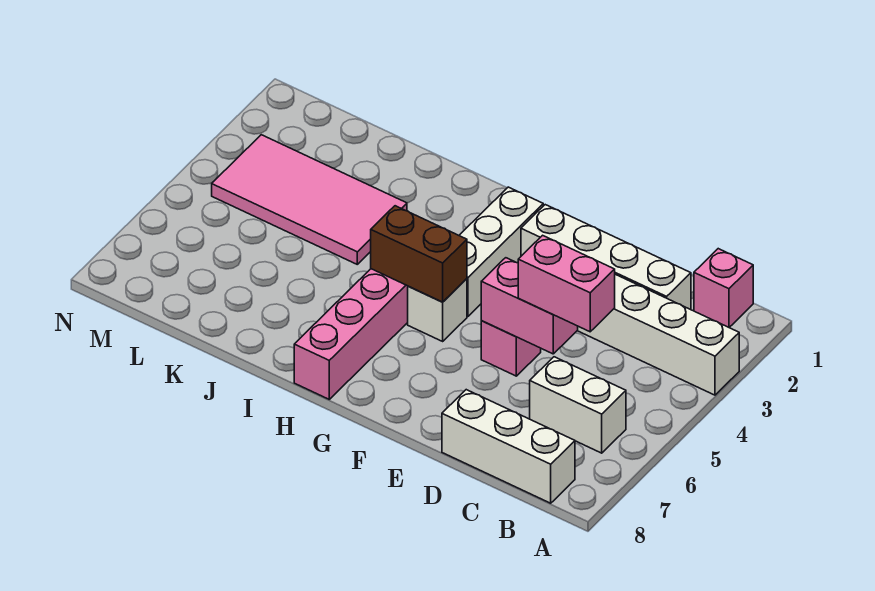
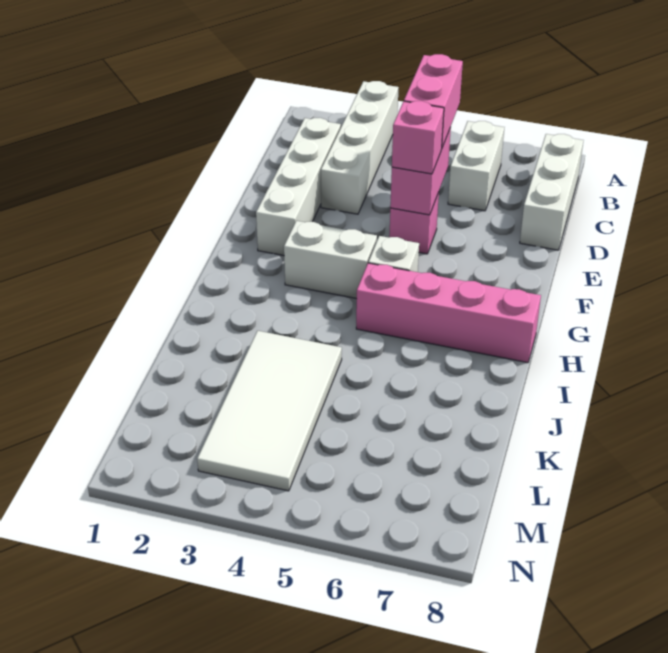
pink 1x1 brick [694,249,753,327] -> pink 1x1 brick moved to [392,101,444,174]
white 1x3 brick [459,187,543,316] -> white 1x2 brick [284,221,377,299]
brown 1x2 brick [371,206,467,302] -> none
pink 2x4 tile [212,135,407,264] -> white 2x4 tile [197,331,342,491]

